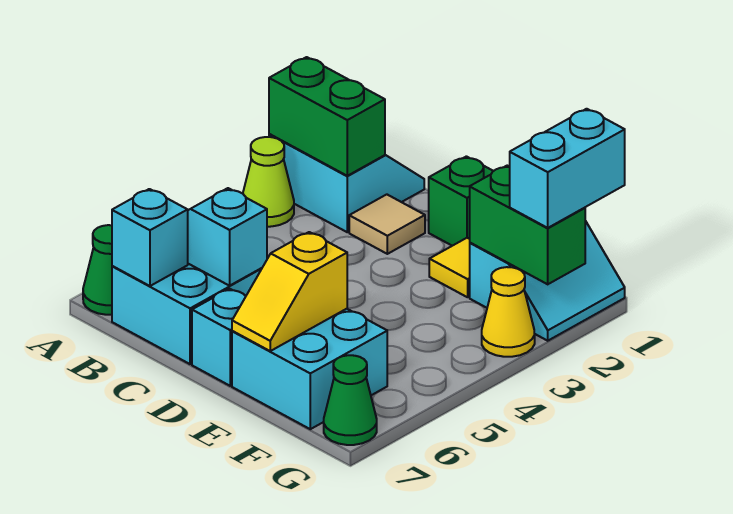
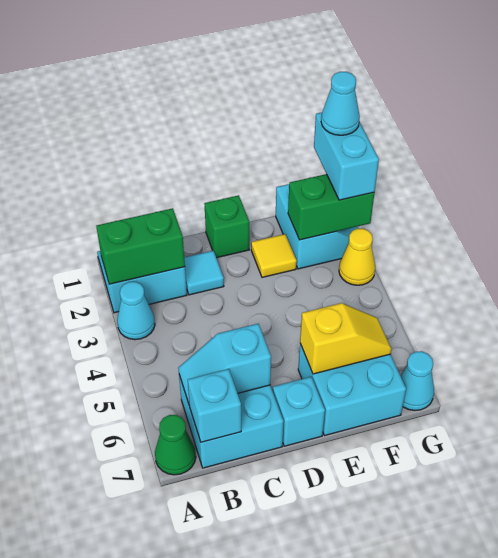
lime 1x1 cone [243,137,294,227] -> cyan 1x1 cone [117,282,155,340]
tan 1x1 tile [349,194,425,254] -> cyan 1x1 tile [184,251,224,295]
yellow 1x2 slope [232,232,347,351] -> yellow 1x2 slope turned to [300,303,392,374]
none -> cyan 1x1 cone [321,72,360,135]
green 1x1 cone [324,355,377,445] -> cyan 1x1 cone [400,351,434,410]

